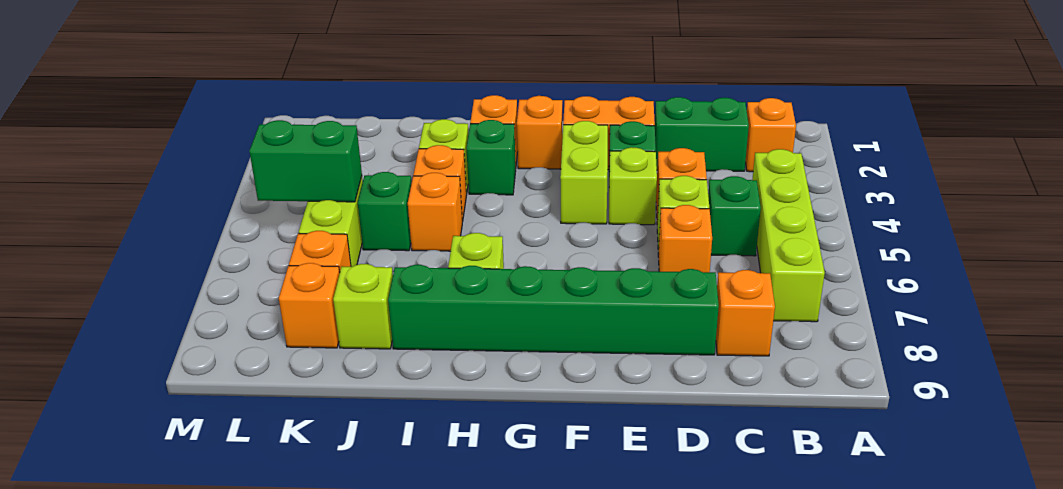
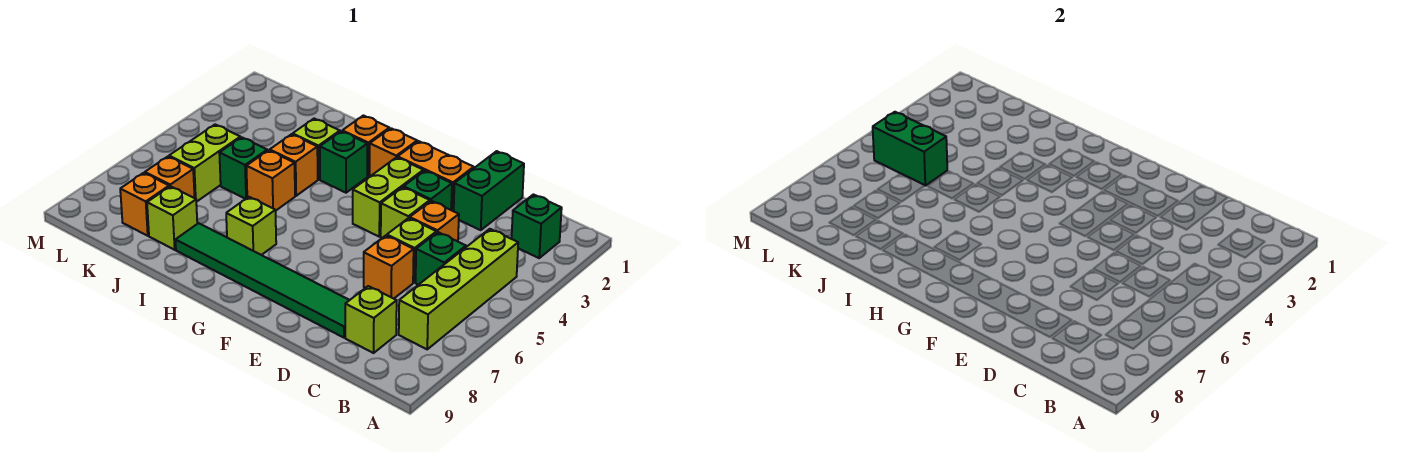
orange 1x1 brick [745,98,796,172] -> green 1x1 brick [512,195,562,258]
green 1x2 brick [655,97,749,171] -> green 1x2 brick turned to [454,151,524,230]
orange 1x1 brick [716,270,775,356] -> lime 1x1 brick [345,286,397,353]
green 1x6 brick [388,265,719,355] -> green 1x6 tile [175,223,349,338]

